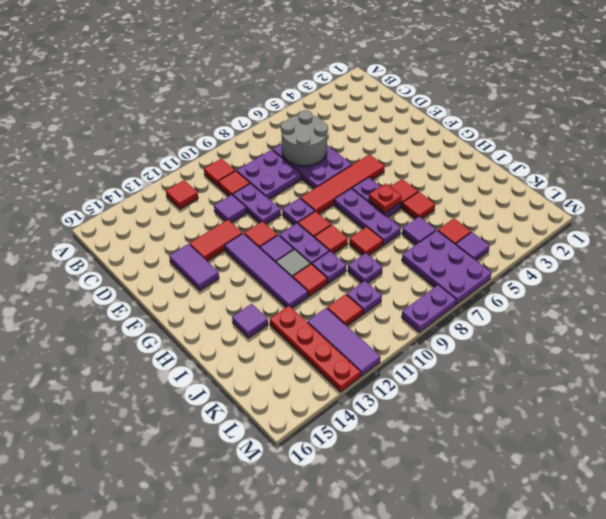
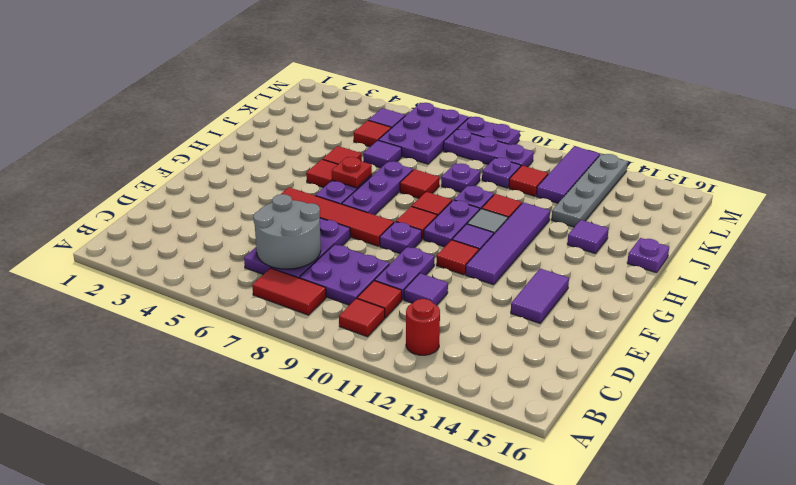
red 1x1 tile [166,180,198,209] -> red 1x1 round brick [406,299,440,355]
red 1x2 tile [190,220,243,261] -> red 1x2 tile moved to [252,268,326,315]
none -> purple 1x1 plate [627,238,669,273]
red 1x4 plate [270,306,360,392] -> grey 1x4 plate [552,154,628,227]
none -> purple 1x3 plate [443,129,534,167]

